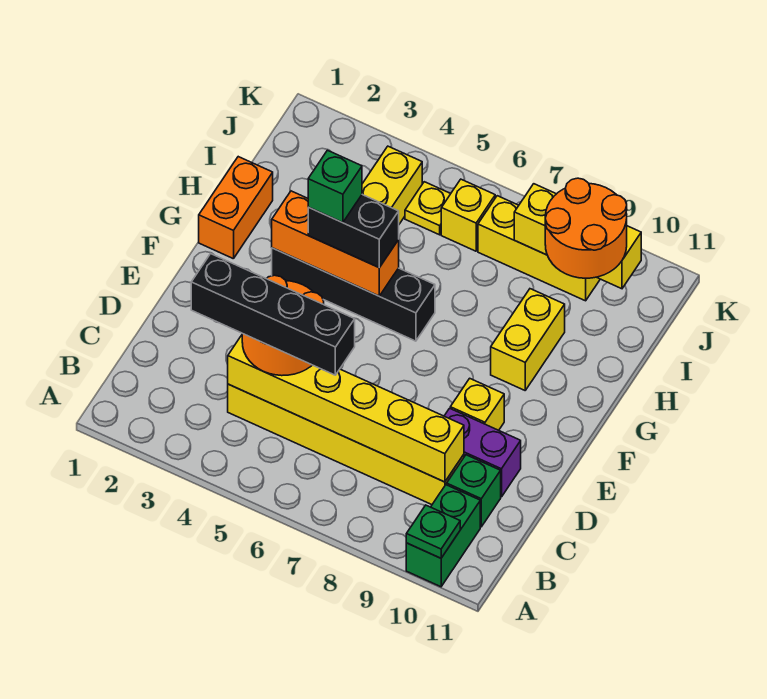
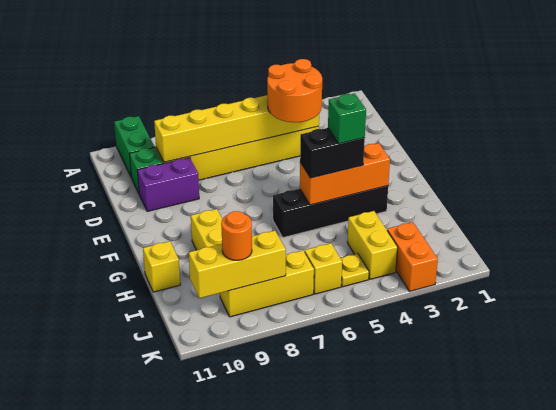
green 1x1 plate [406,505,460,558] -> none
black 1x4 brick [191,254,355,375] -> none
yellow 1x1 brick [450,378,504,430] -> yellow 1x1 brick moved to [143,241,180,292]
orange 1x2 brick [199,157,273,259] -> orange 1x2 brick moved to [387,222,438,291]
orange 2x2 round brick [545,178,627,278] -> orange 1x1 round brick [221,211,252,260]

